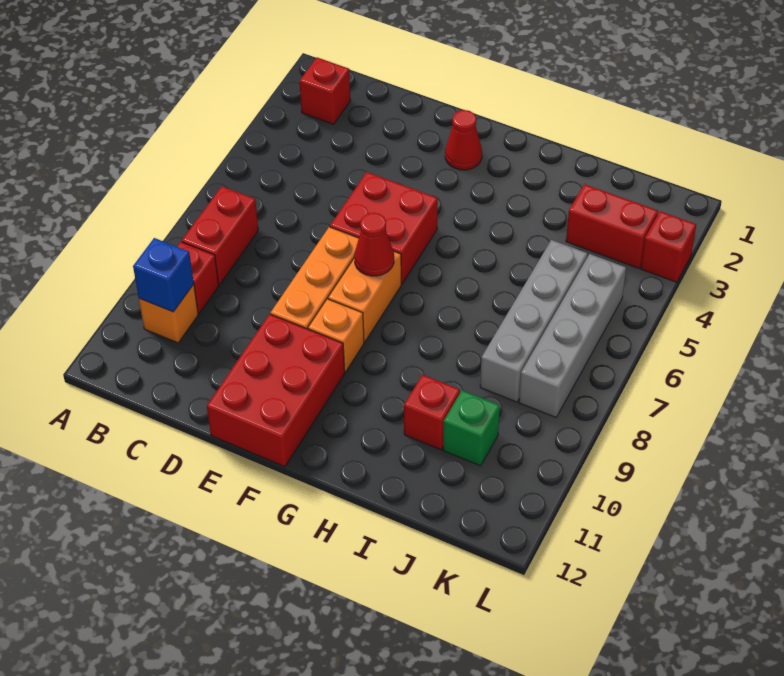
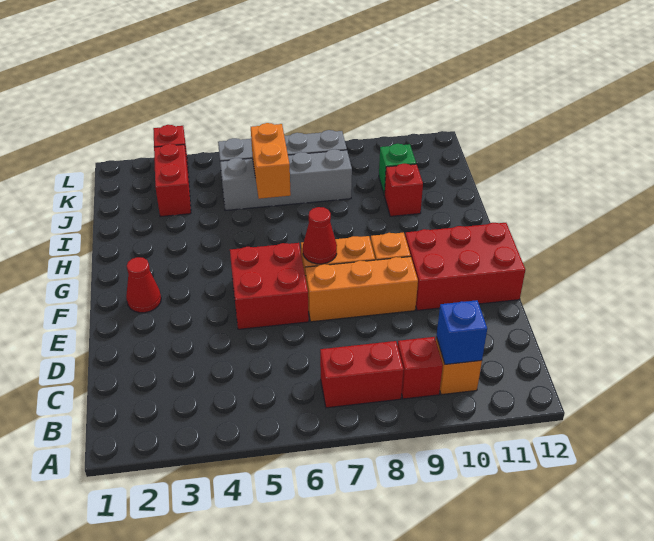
red 1x1 brick [299,57,351,124] -> none
none -> orange 1x2 brick [251,123,291,199]

